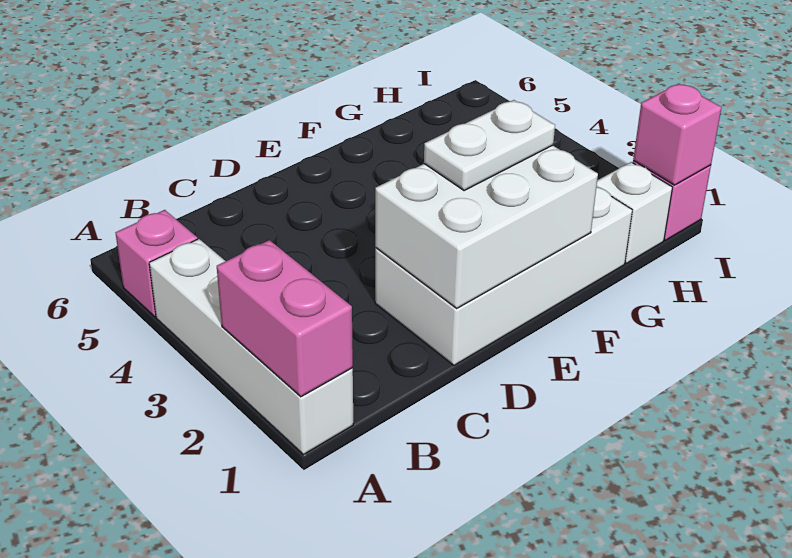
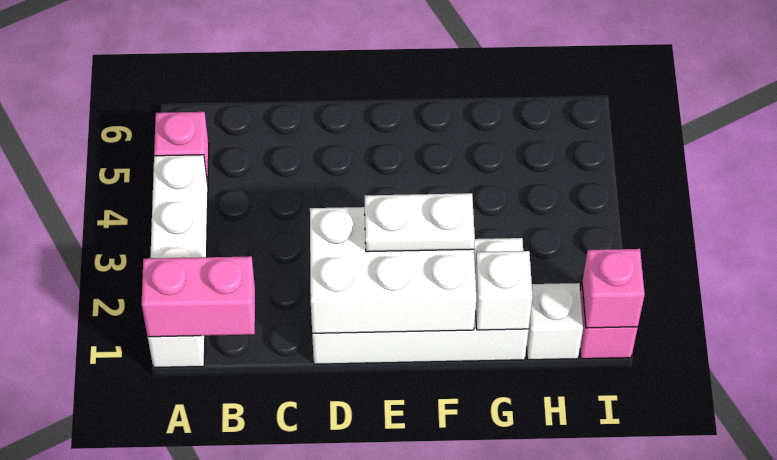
pink 1x2 brick [217,240,353,397] -> pink 1x2 brick turned to [142,256,255,337]
none -> white 1x1 brick [475,251,533,330]

